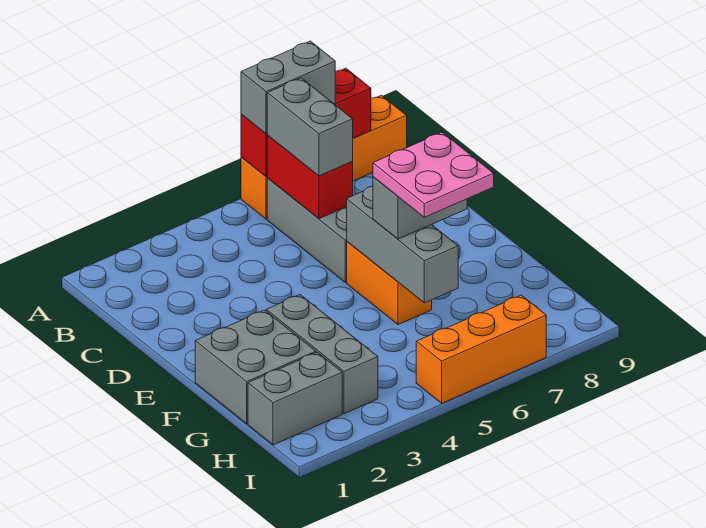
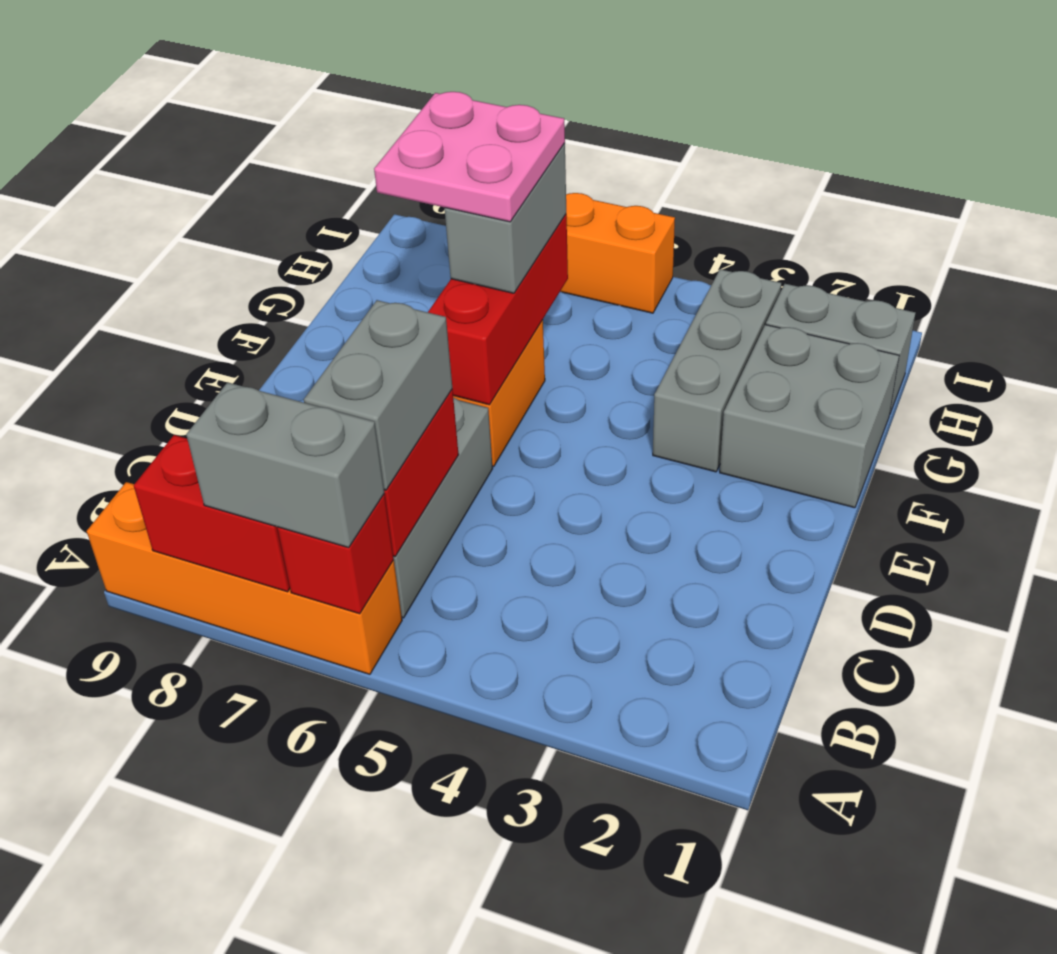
grey 1x3 brick [347,186,458,303] -> red 1x3 brick [428,214,568,405]
grey 1x2 brick [373,177,467,239] -> grey 1x2 brick turned to [445,143,566,293]

